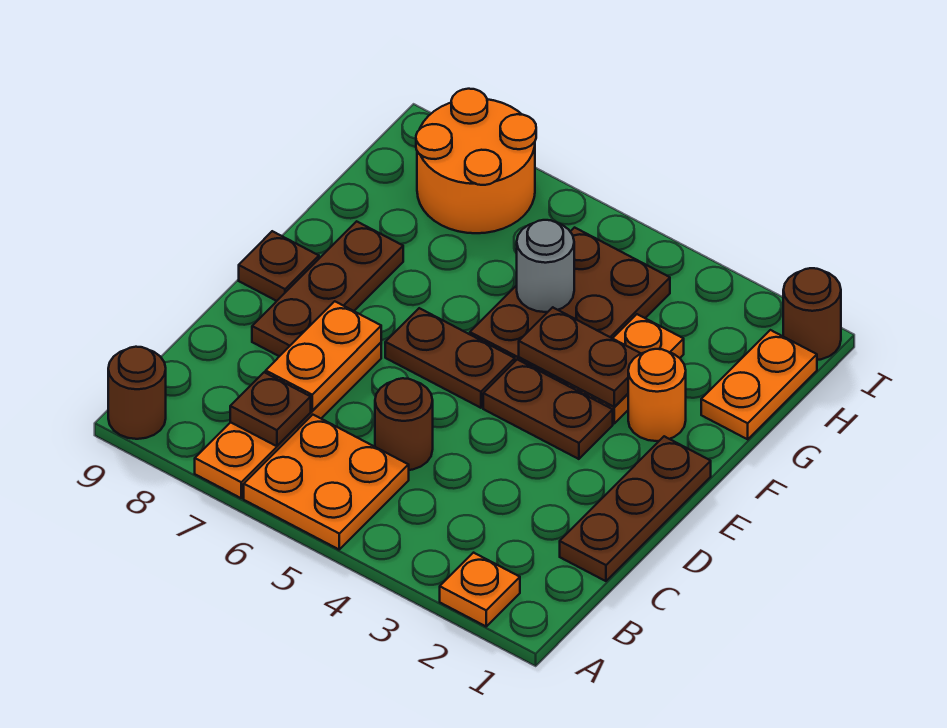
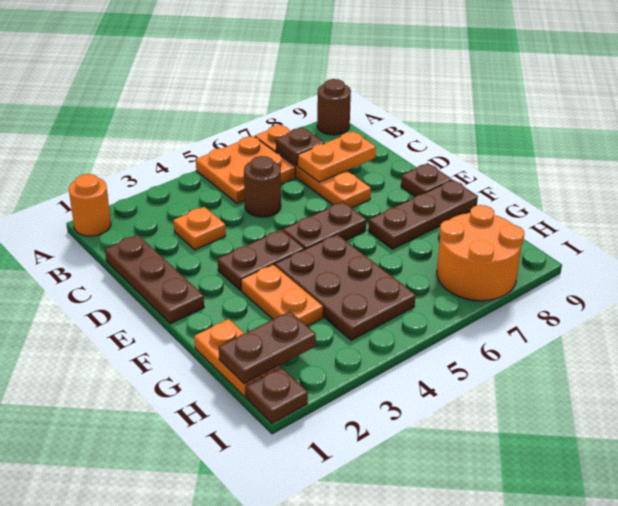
orange 1x1 plate [440,553,520,626] -> orange 1x1 plate moved to [173,207,226,250]
orange 1x2 plate [266,301,381,411] -> orange 1x2 plate turned to [298,131,376,182]
brown 1x3 plate [252,221,403,356] -> brown 1x3 plate turned to [368,180,478,249]
orange 1x1 round brick [628,349,686,441] -> orange 1x1 round brick moved to [69,174,111,236]
brown 1x2 plate [519,307,641,407] -> brown 1x2 plate moved to [219,311,316,384]
grey 1x1 round brick [517,220,574,312] -> none
brown 1x1 round brick [783,268,841,360] -> brown 1x1 plate [246,367,308,424]

